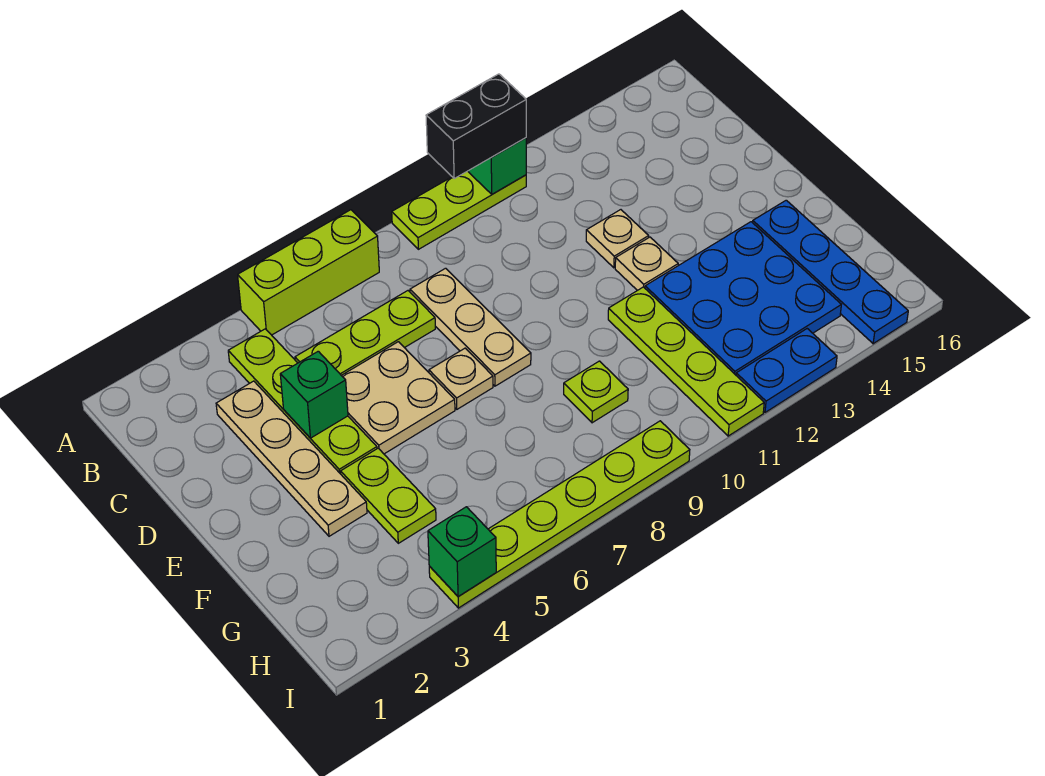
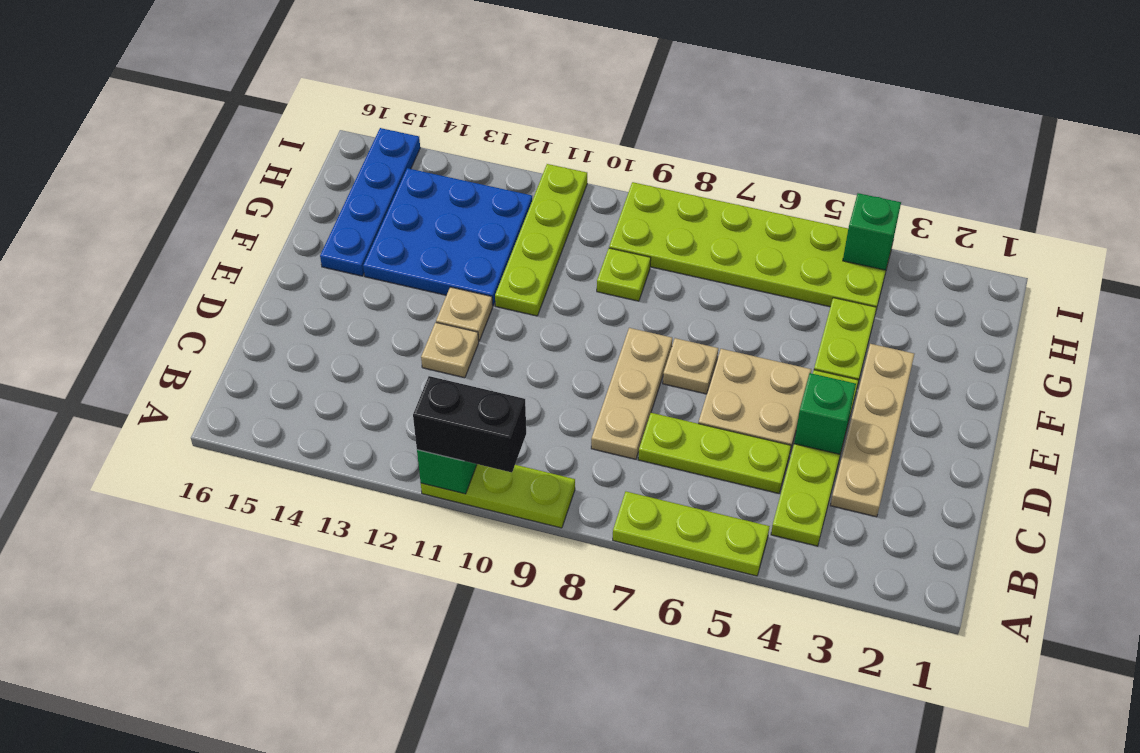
lime 1x3 brick [238,210,379,335] -> lime 1x3 plate [613,492,770,576]
lime 1x6 plate [429,421,690,608] -> lime 2x6 plate [609,182,892,309]
blue 1x2 plate [736,329,837,412] -> none

